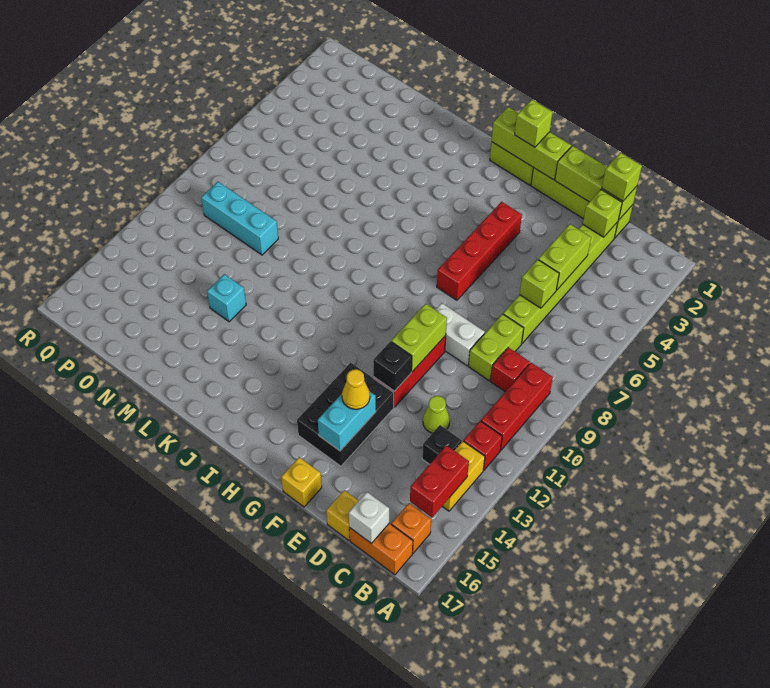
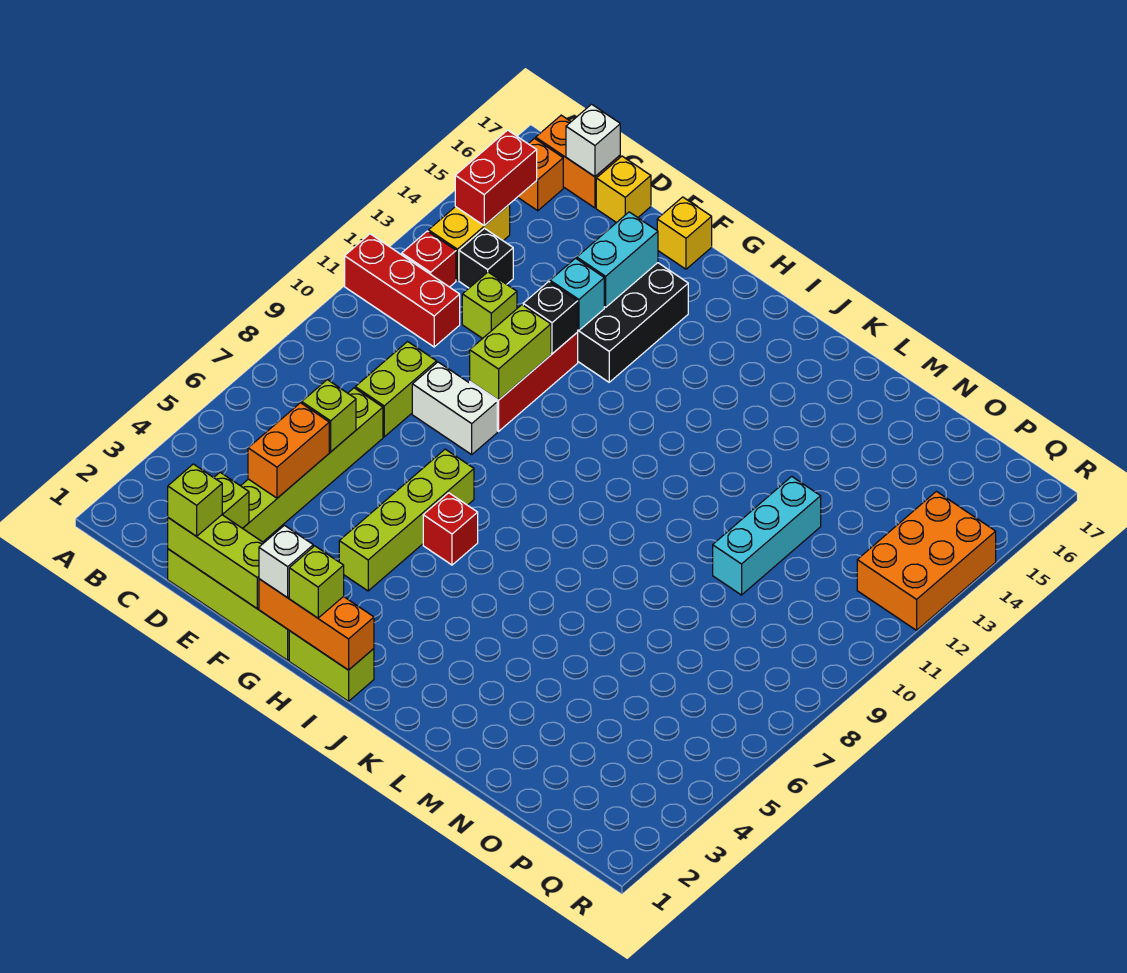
red 1x3 brick [481,363,553,450] -> red 1x3 brick turned to [345,234,460,347]
red 1x1 brick [491,347,530,392] -> red 1x1 brick moved to [423,493,478,565]
lime 1x2 brick [538,224,591,290] -> orange 1x2 brick [248,403,329,498]
lime 1x1 cone [423,396,450,433] -> lime 1x1 brick [462,272,517,338]
yellow 1x1 cone [342,369,370,409] -> none
lime 1x3 brick [492,107,571,180] -> orange 1x3 brick [259,579,374,670]
none -> white 1x1 brick [259,525,313,598]
red 1x4 brick [437,202,522,300] -> lime 1x4 brick [339,449,474,591]
cyan 1x1 brick [207,274,246,322] -> cyan 1x1 brick moved to [550,258,604,331]
cyan 1x3 brick [201,182,278,255] -> cyan 1x3 brick turned to [713,476,821,595]
none -> orange 2x3 brick [857,491,996,630]

